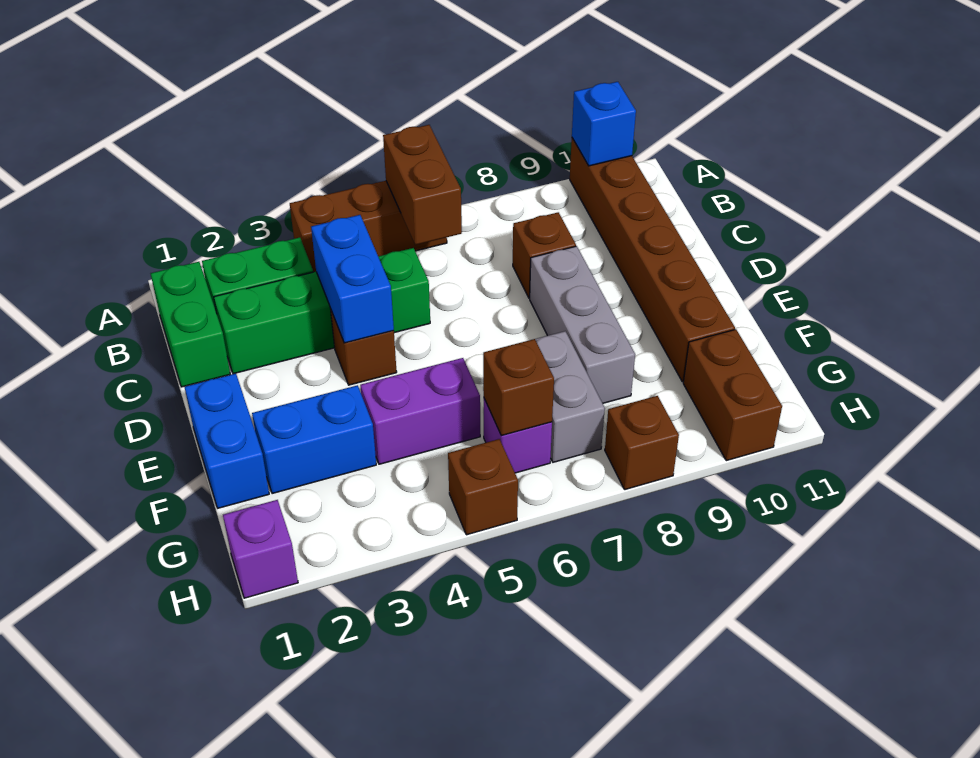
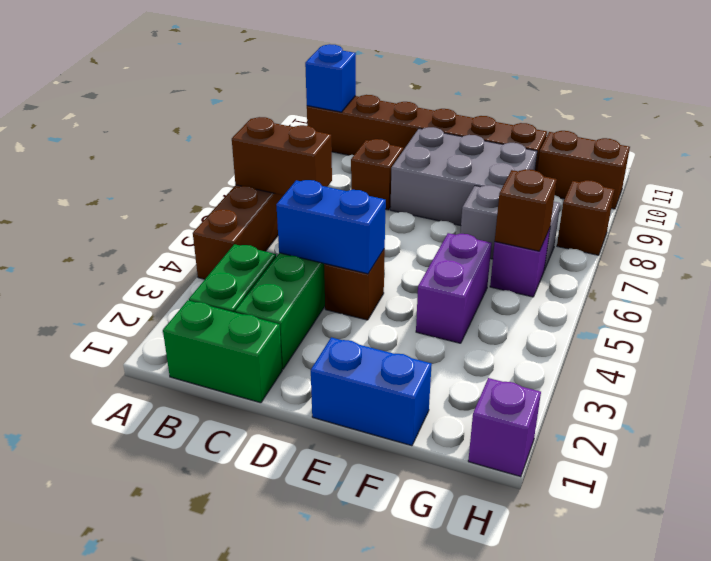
grey 1x3 brick [530,246,635,403] -> grey 2x3 brick [390,127,537,226]
blue 1x2 brick [252,385,376,494] -> none
brown 1x1 brick [448,439,518,535] -> none

